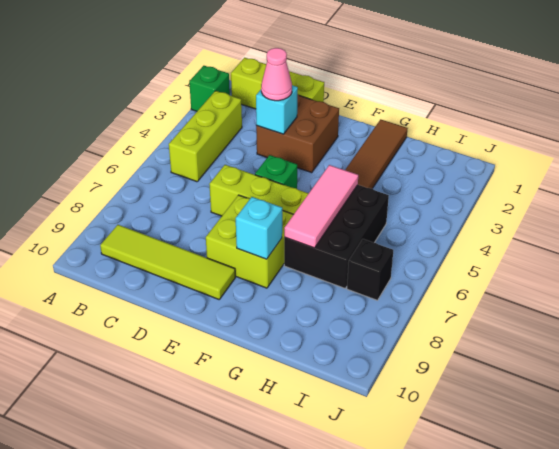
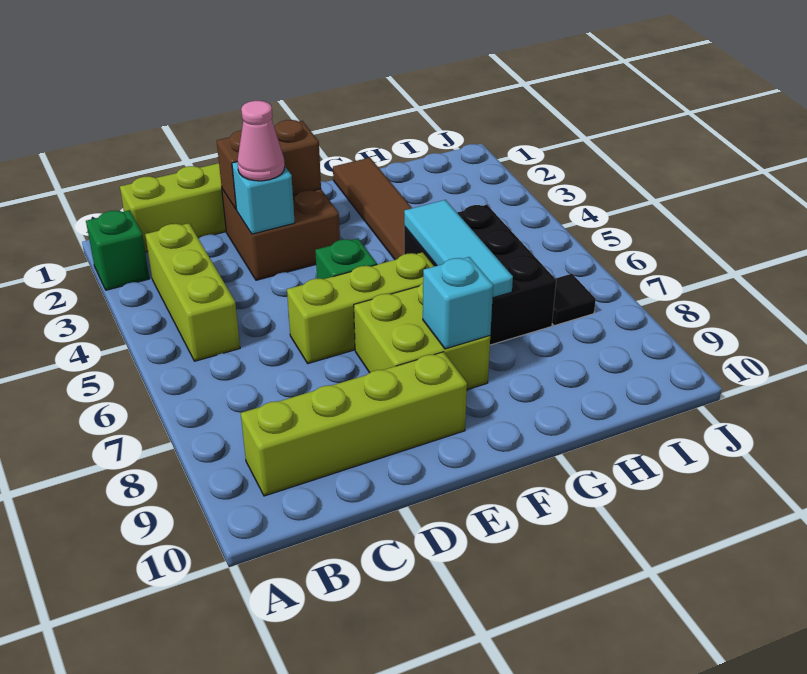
lime 1x4 tile [100,225,235,299] -> lime 1x4 brick [241,352,467,496]
none -> brown 1x2 brick [217,120,321,209]
pink 1x3 tile [284,165,358,248] -> cyan 1x3 tile [404,200,513,298]
black 1x1 brick [347,239,393,300] -> black 1x1 tile [552,274,596,326]

